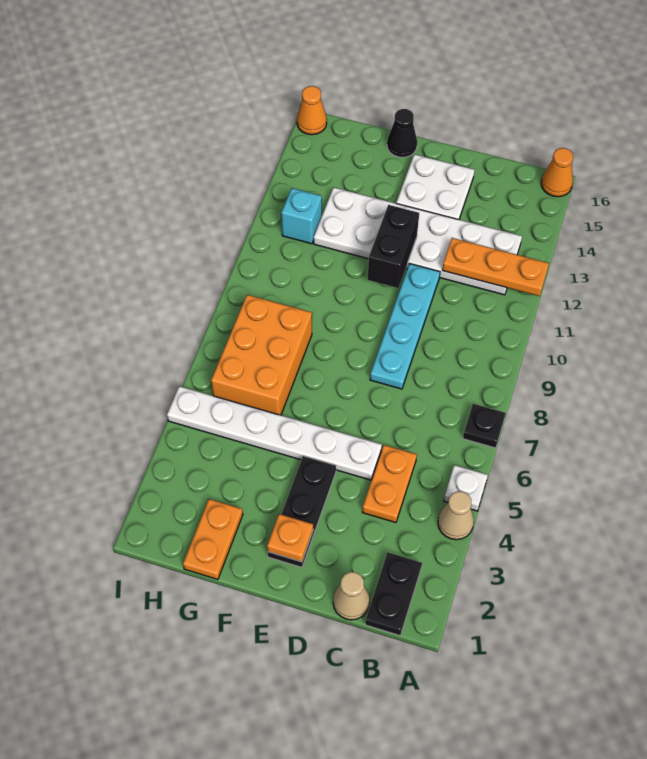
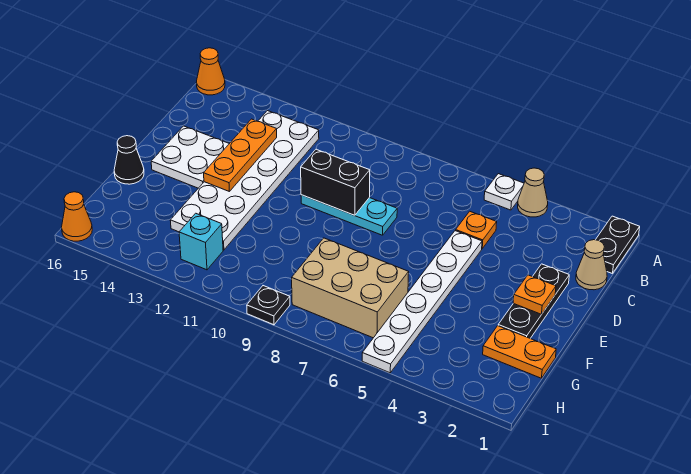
black 1x1 plate [463,404,506,448] -> black 1x1 plate moved to [247,286,290,325]
orange 1x3 plate [442,238,549,296] -> orange 1x3 plate moved to [204,119,277,192]
black 1x2 plate [365,552,422,636] -> black 1x2 plate turned to [596,216,640,274]
orange 1x2 plate [362,445,417,522] -> orange 1x1 plate [456,211,497,249]
cyan 1x4 plate [370,264,440,389] -> cyan 1x3 plate [301,195,397,235]
black 1x3 plate [268,456,336,567] -> black 1x3 plate turned to [498,264,569,338]
black 1x2 brick [368,205,419,288] -> black 1x2 brick moved to [301,149,370,215]
orange 2x3 brick [211,295,312,415] -> tan 2x3 brick [292,238,409,338]

